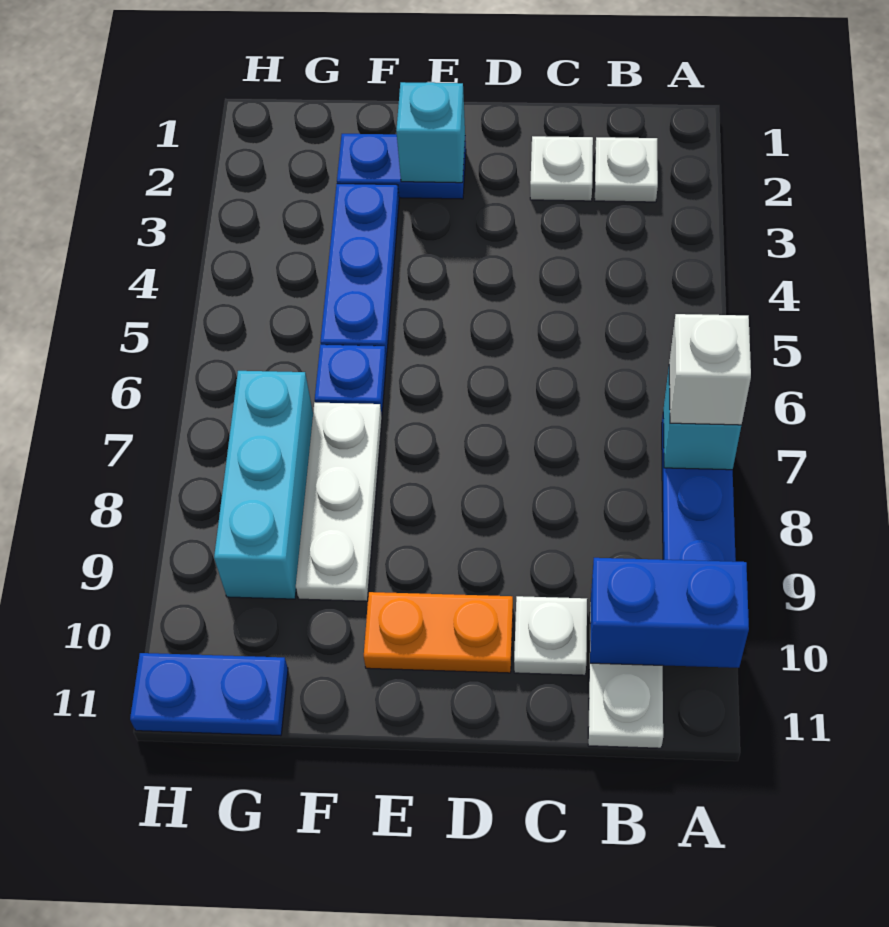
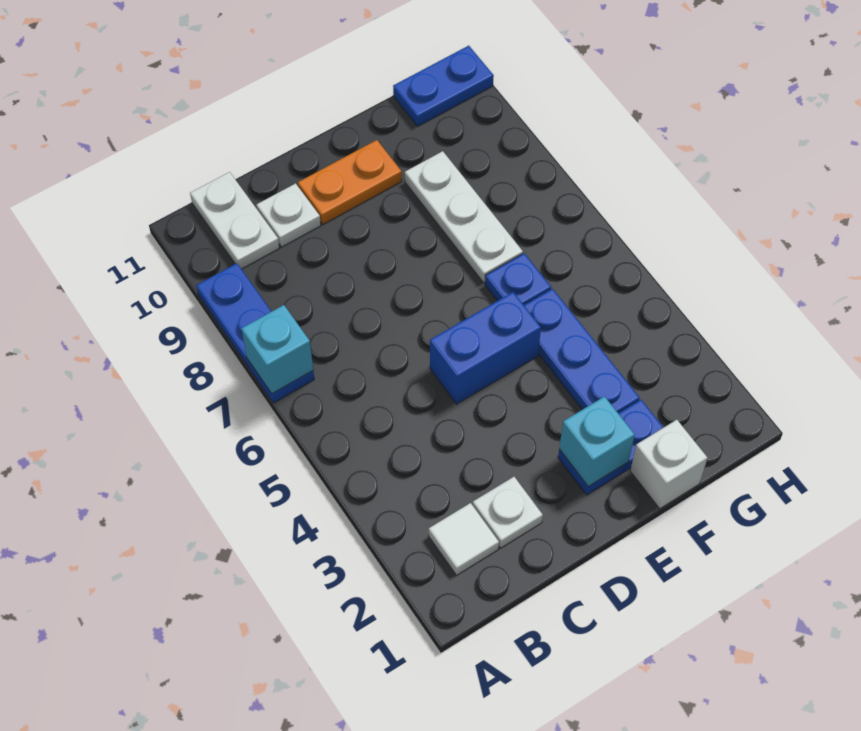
white 1x1 brick [669,314,751,425] -> white 1x1 brick moved to [630,420,708,509]
blue 1x2 brick [590,558,749,668] -> blue 1x2 brick moved to [430,292,541,404]
white 1x1 plate [595,137,658,202] -> white 1x1 tile [429,503,499,575]
cyan 1x3 brick [214,371,313,599] -> none

